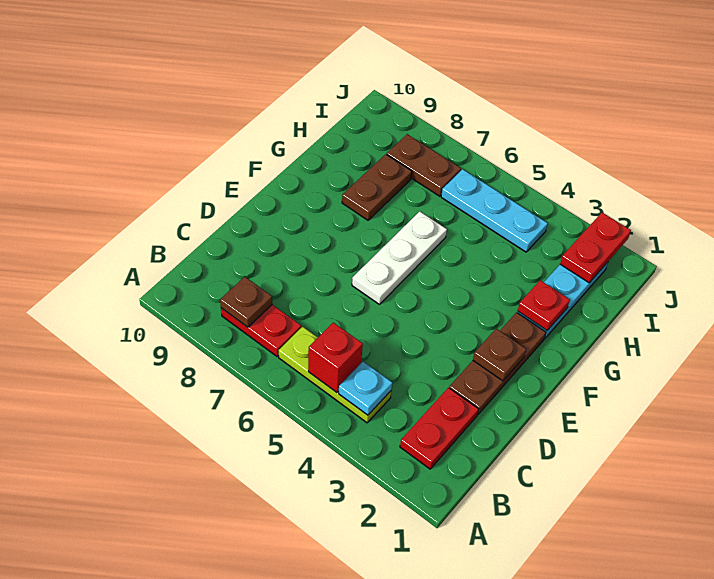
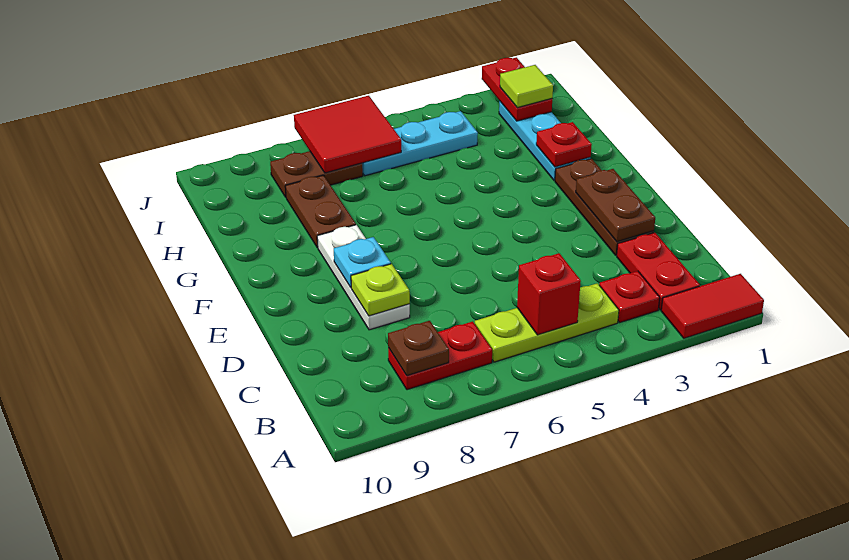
none -> red 1x2 tile [661,274,764,338]
none -> red 1x1 plate [599,271,660,322]
cyan 1x1 plate [339,361,392,415] -> cyan 1x1 plate moved to [334,237,391,287]
none -> lime 1x1 plate [351,264,410,316]
brown 1x1 plate [473,329,526,381] -> brown 1x2 plate [576,169,655,242]
white 1x3 plate [352,211,447,304] -> white 1x3 plate moved to [317,225,410,330]
none -> lime 1x1 tile [500,65,553,108]
none -> red 2x2 tile [294,96,401,173]

